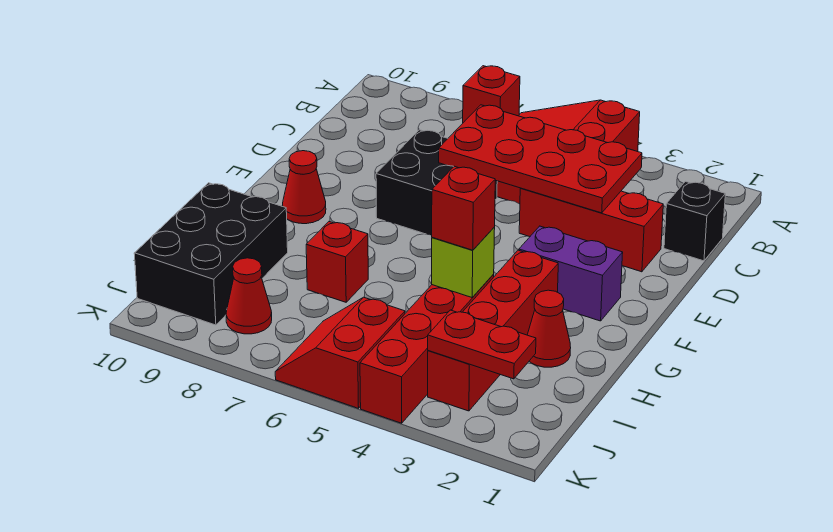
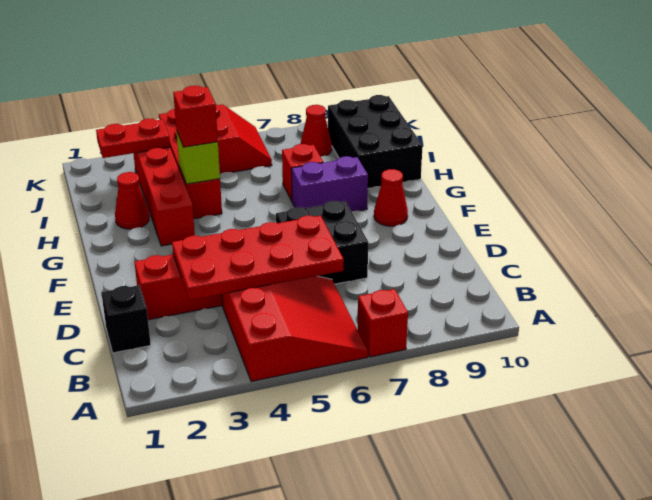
purple 1x2 brick [519,226,623,321] -> purple 1x2 brick moved to [291,156,368,212]

